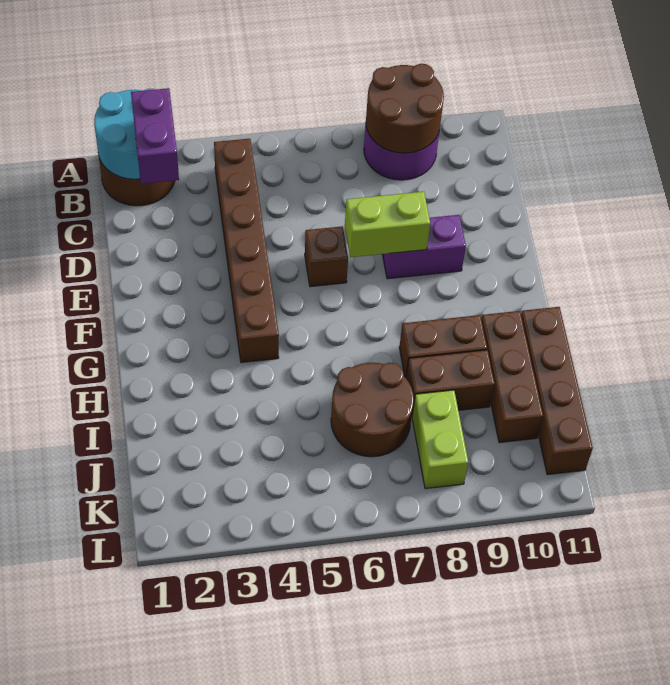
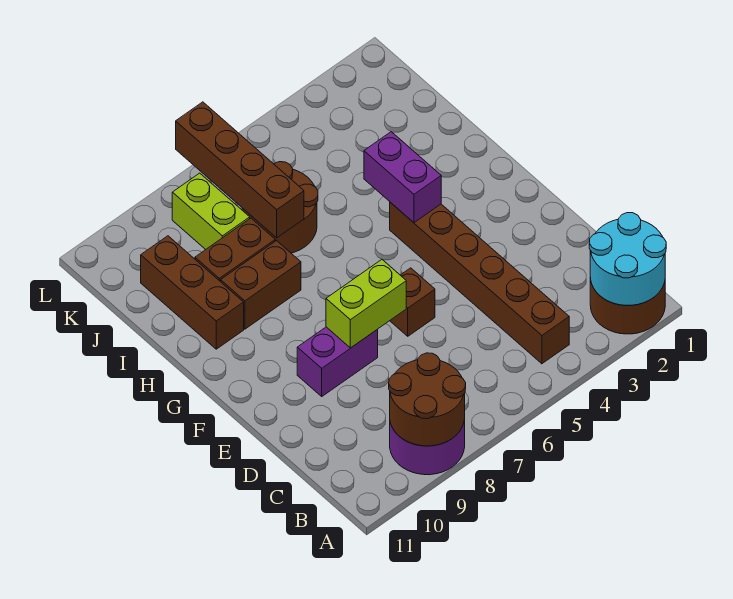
purple 1x2 brick [131,88,179,184] -> purple 1x2 brick moved to [364,132,441,223]
brown 1x4 brick [521,307,593,475] -> brown 1x4 brick moved to [176,102,304,238]

